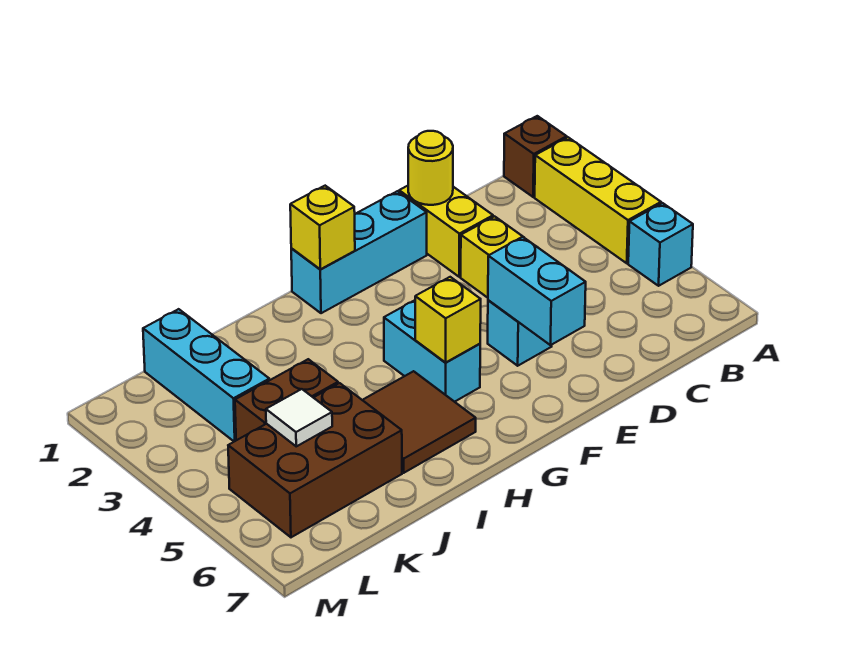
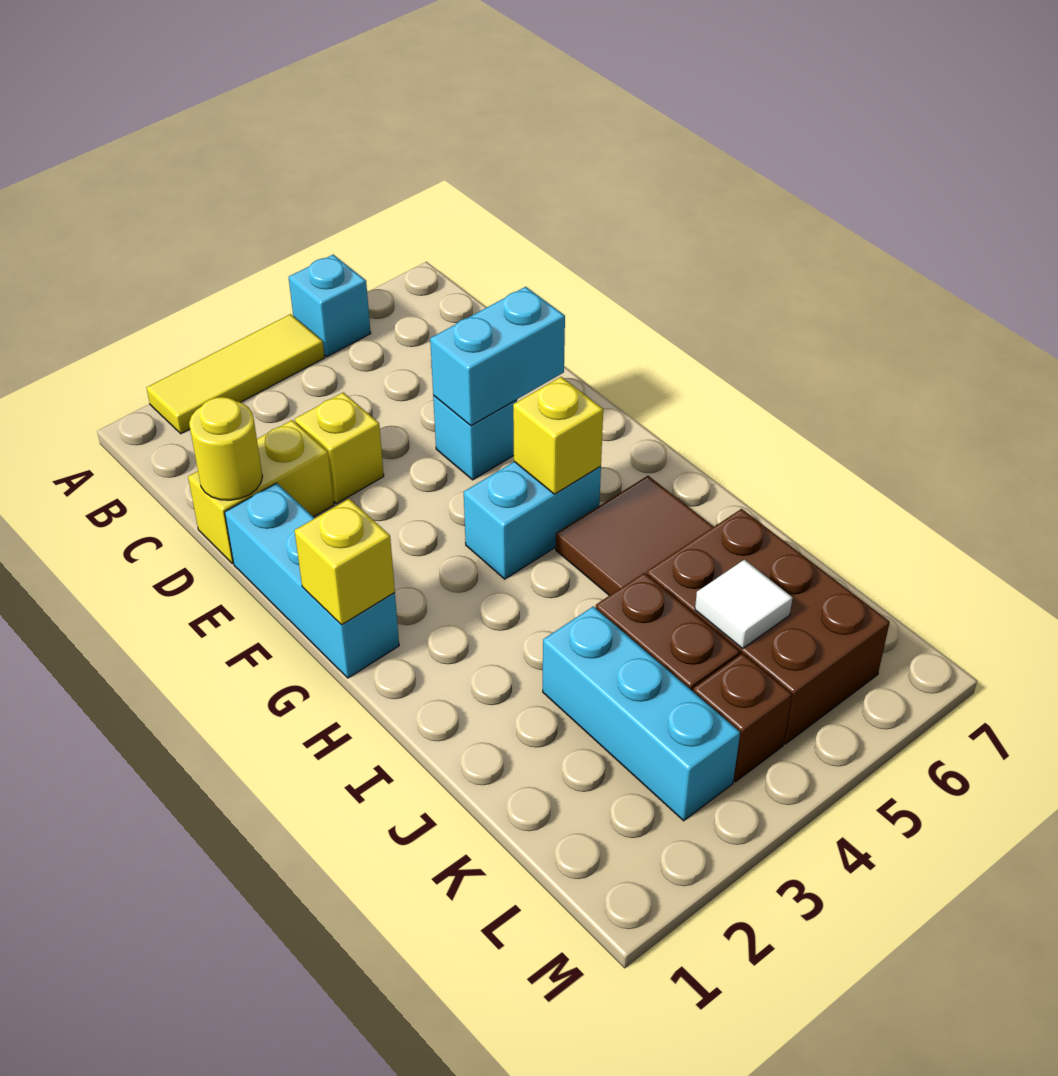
brown 1x1 brick [504,116,567,197] -> brown 1x1 brick moved to [693,653,792,782]
yellow 1x3 brick [535,137,661,263] -> yellow 1x3 tile [147,314,325,434]
cyan 1x3 brick [143,309,269,442] -> cyan 1x3 brick turned to [543,606,740,821]

